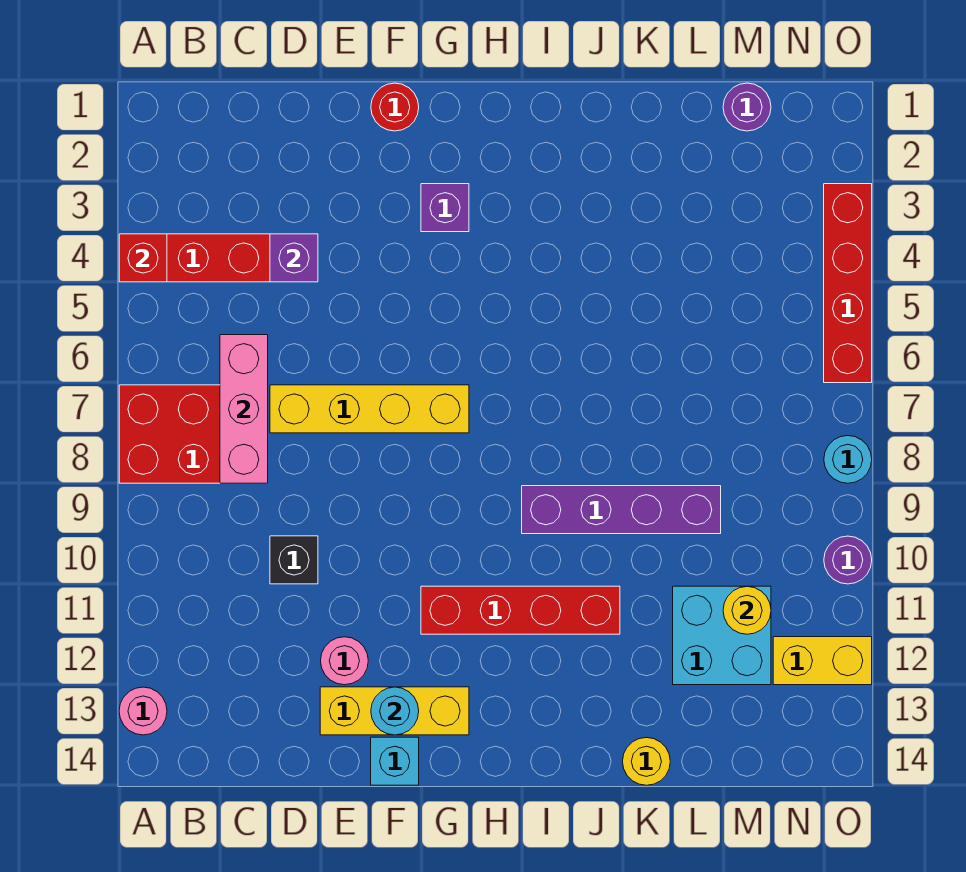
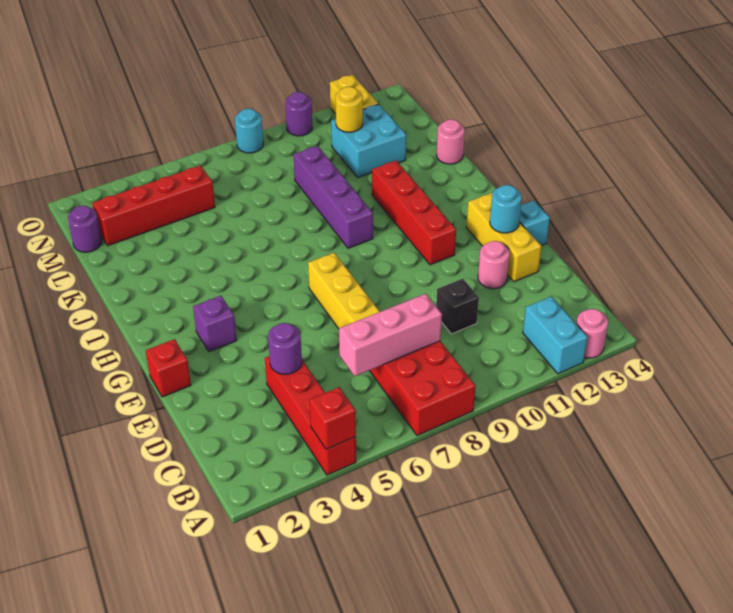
none -> cyan 1x2 brick [523,296,588,374]
purple 1x1 brick [270,234,318,282] -> purple 1x1 round brick [268,323,302,374]
red 1x1 round brick [371,83,419,131] -> red 1x1 brick [146,339,191,397]
yellow 1x1 round brick [623,738,670,785] -> pink 1x1 round brick [437,119,465,164]
red 1x4 brick [824,184,872,383] -> red 1x4 brick moved to [92,166,215,246]

